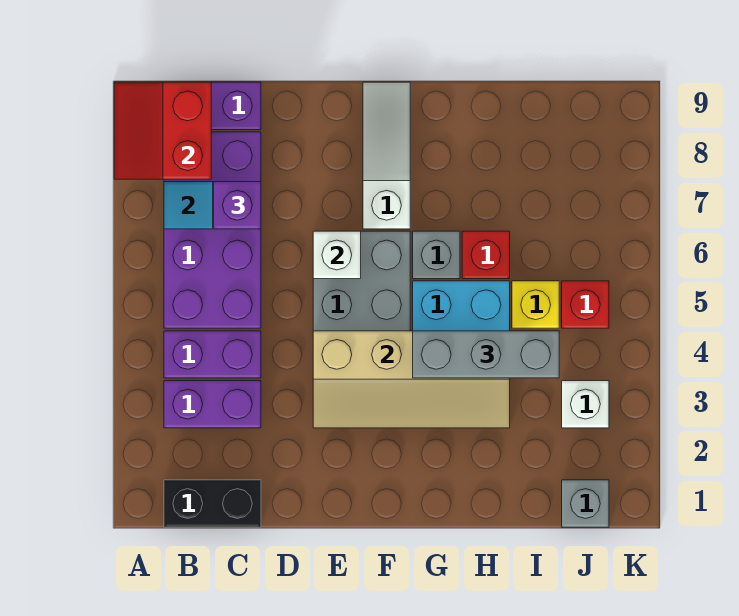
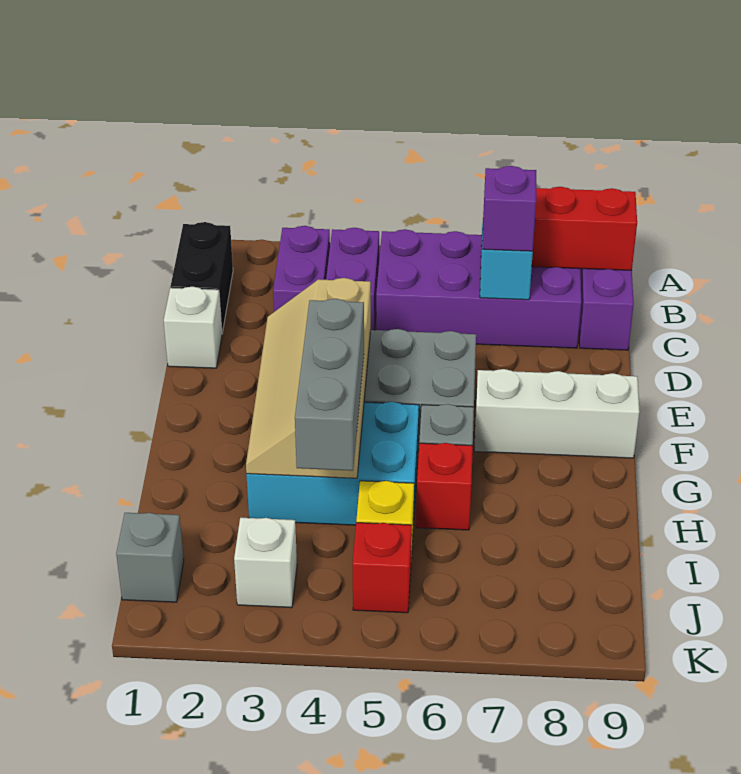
white 1x1 brick [313,231,361,279] -> white 1x1 brick moved to [164,287,222,368]
white 1x3 slope [363,82,410,229] -> white 1x3 brick [474,369,639,458]

